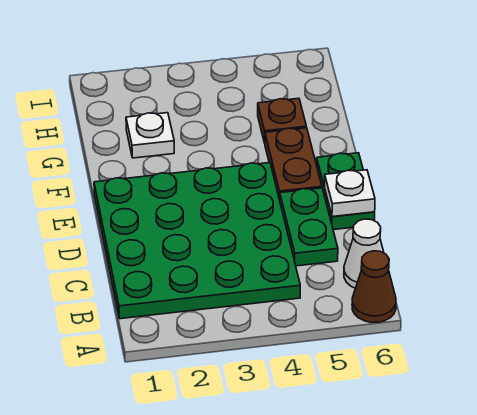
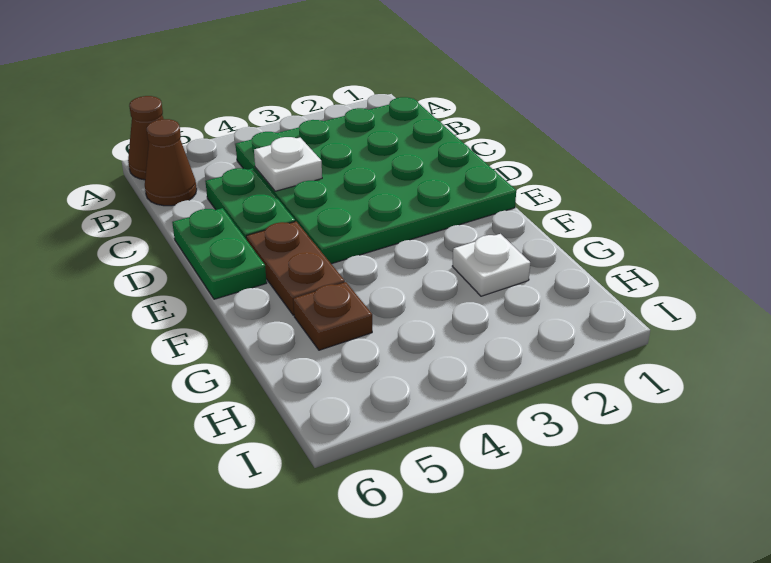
white 1x1 cone [344,219,384,288] -> brown 1x1 cone [145,119,197,206]
white 1x1 plate [325,170,375,217] -> white 1x1 plate moved to [254,137,322,191]

